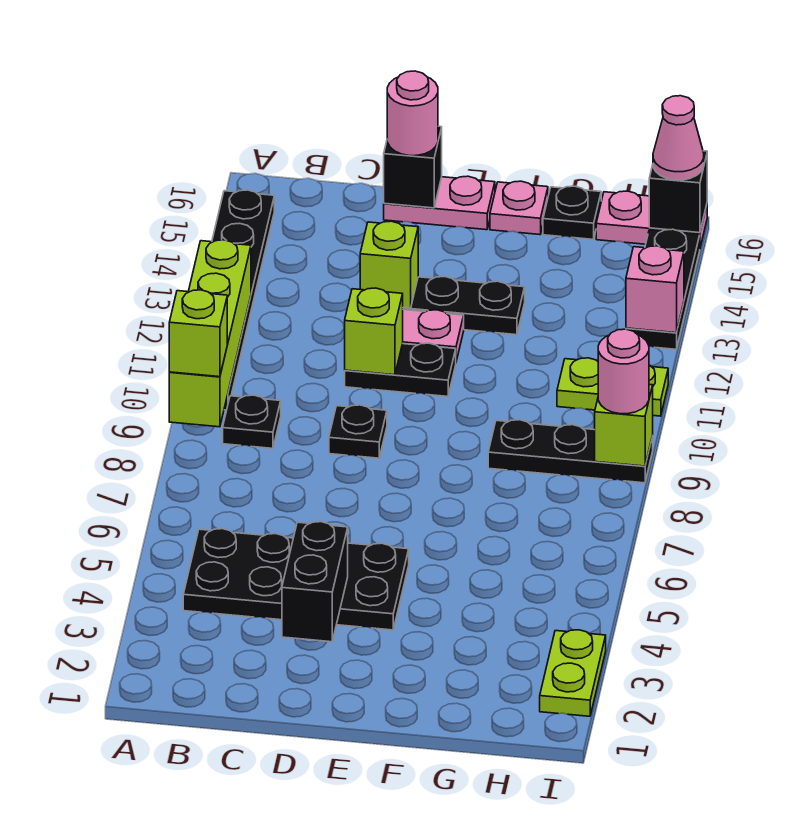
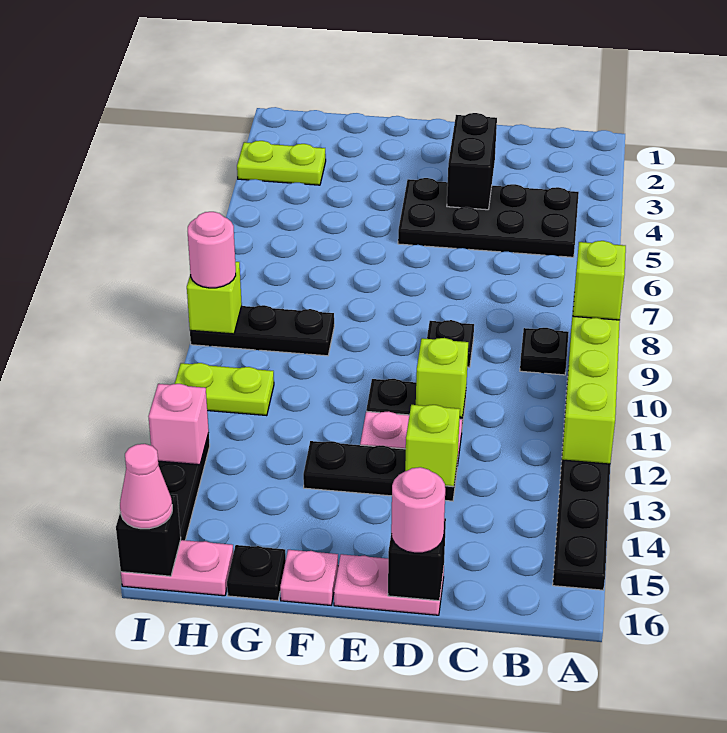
lime 1x2 plate [540,630,606,716] -> lime 1x2 plate turned to [237,141,326,185]

